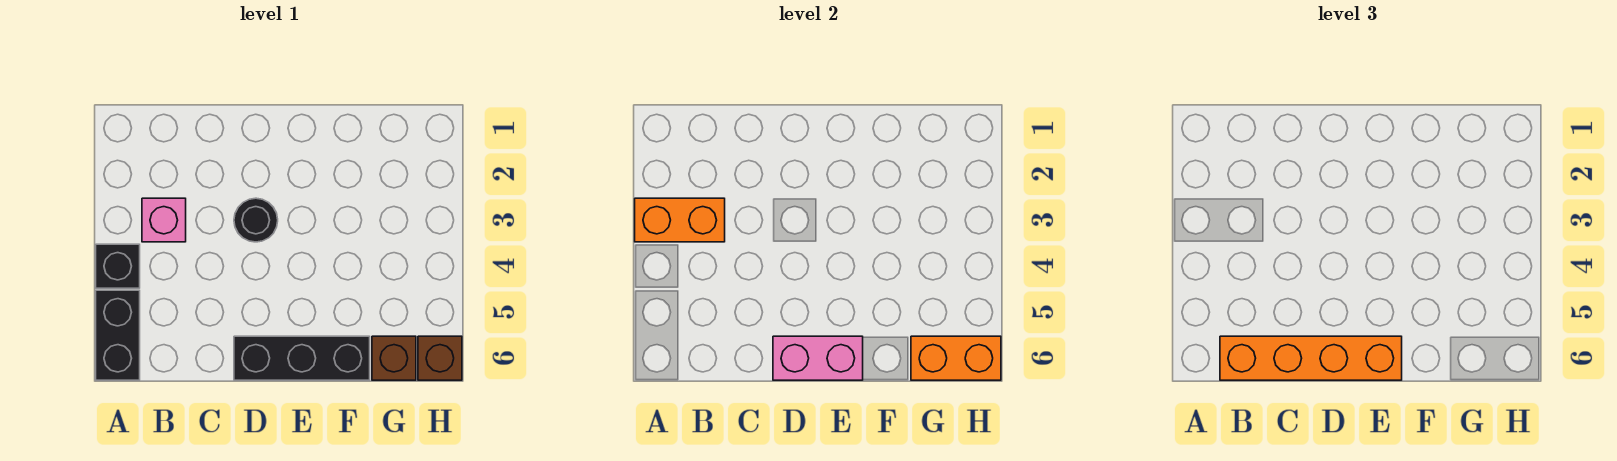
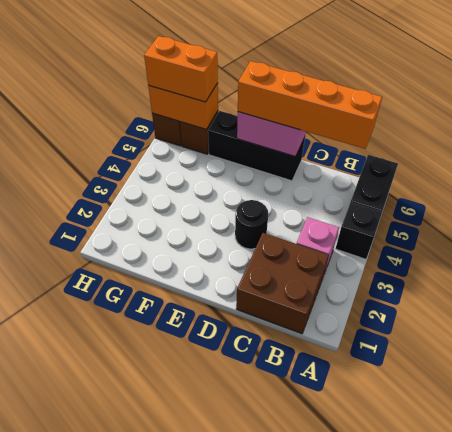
orange 1x2 brick [635,198,725,242] -> orange 1x2 brick moved to [144,36,218,102]
none -> brown 2x2 brick [236,233,329,334]

